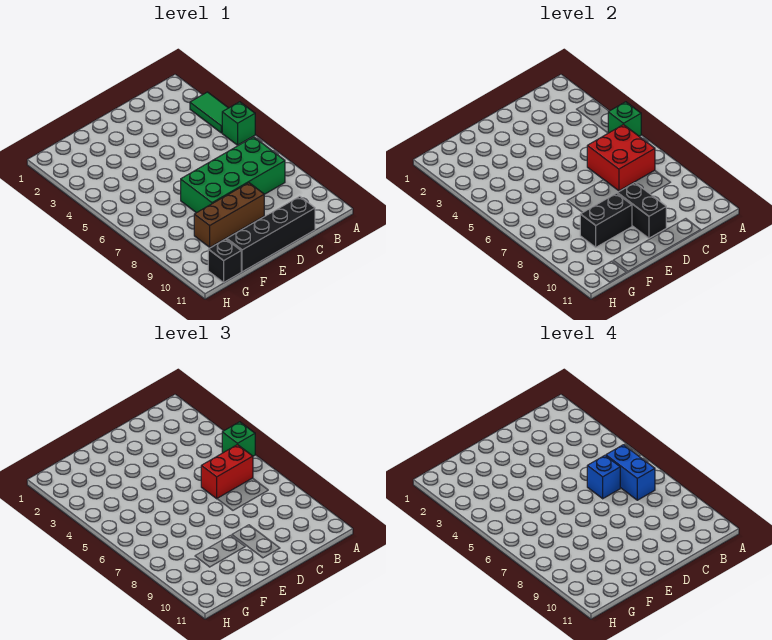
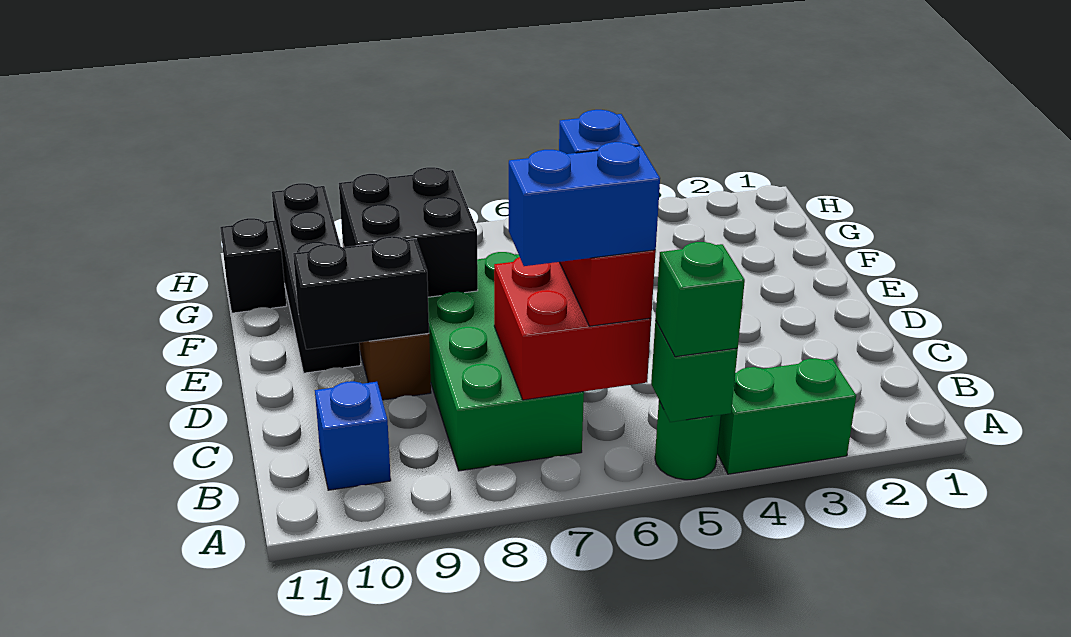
green 1x2 tile [190,92,228,133] -> green 1x2 brick [717,358,856,474]
green 1x1 brick [222,102,255,145] -> green 1x1 round brick [655,401,721,480]
none -> blue 1x1 brick [315,381,391,490]
black 1x4 brick [227,196,315,272] -> black 1x4 brick moved to [272,183,361,373]
black 1x2 brick [580,193,632,247] -> black 2x2 brick [339,167,478,297]

